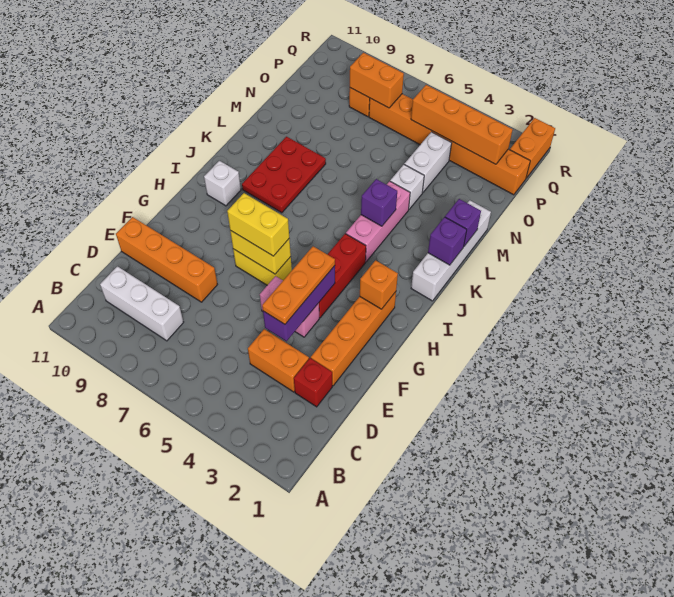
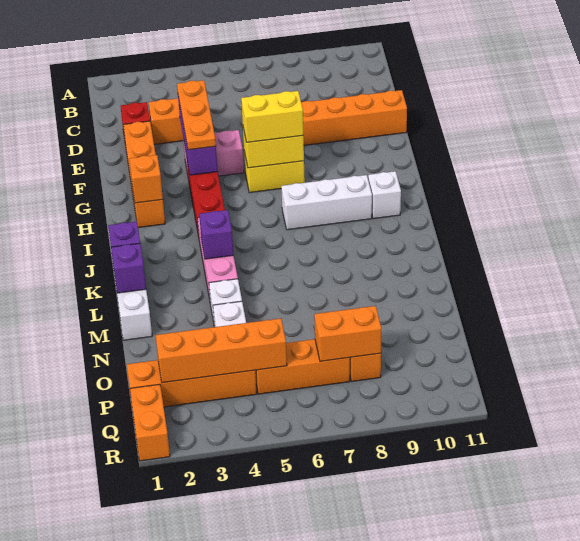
white 1x3 brick [100,266,184,341] -> white 1x3 brick moved to [281,175,372,230]
red 2x3 plate [242,137,326,213] -> none

